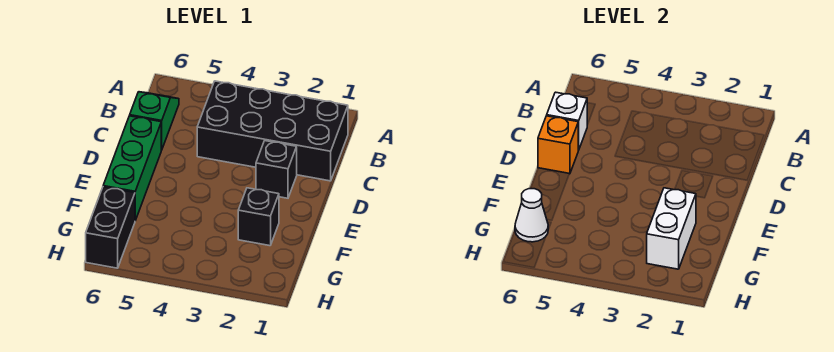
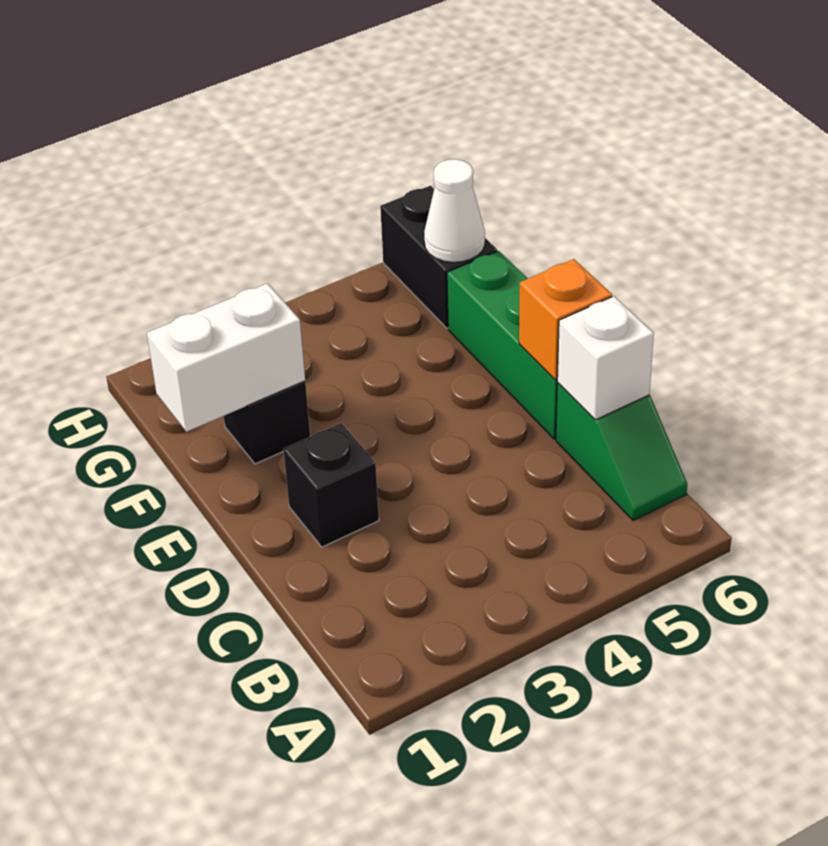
black 2x4 brick [197,81,348,181] -> none
white 1x2 brick [647,188,696,269] -> white 1x2 brick turned to [147,284,305,432]

